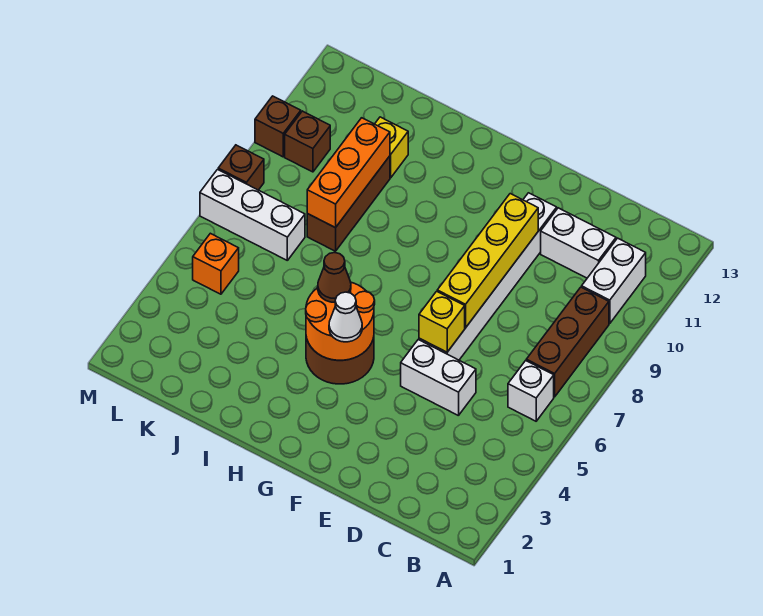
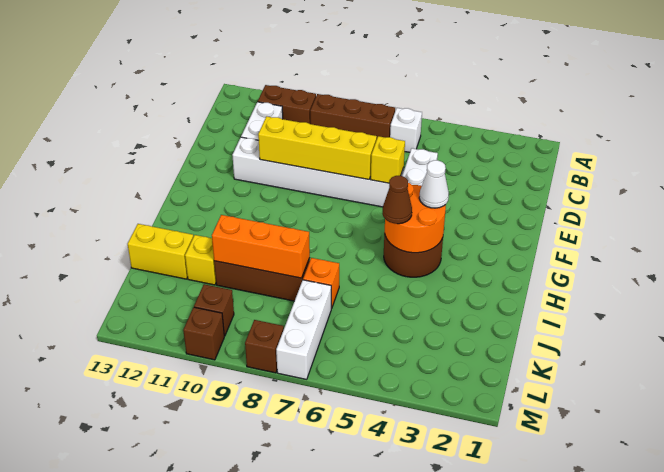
white 1x2 brick [582,238,646,324] -> brown 1x2 brick [258,85,316,124]
none -> yellow 1x2 brick [128,224,193,279]
orange 1x1 brick [193,233,239,294] -> orange 1x1 brick moved to [303,258,339,308]

